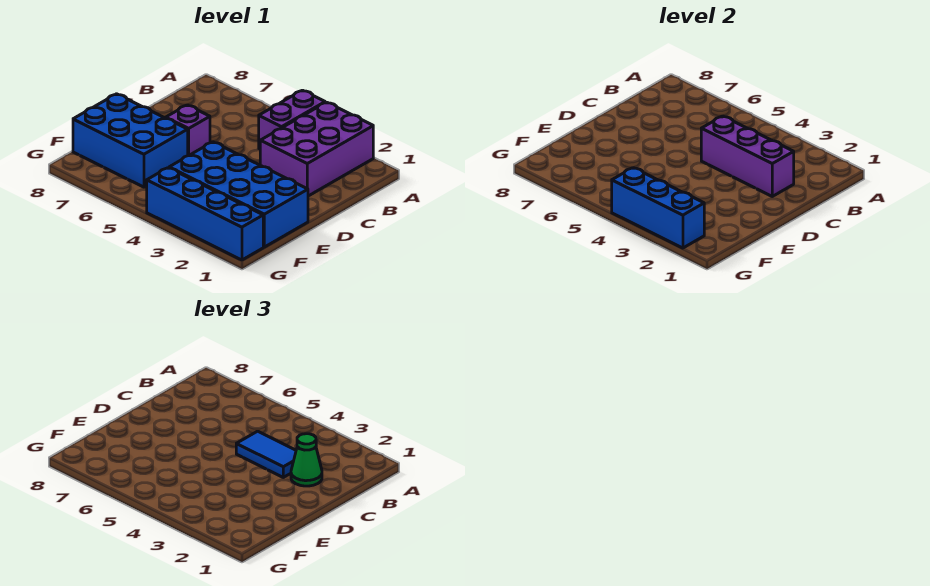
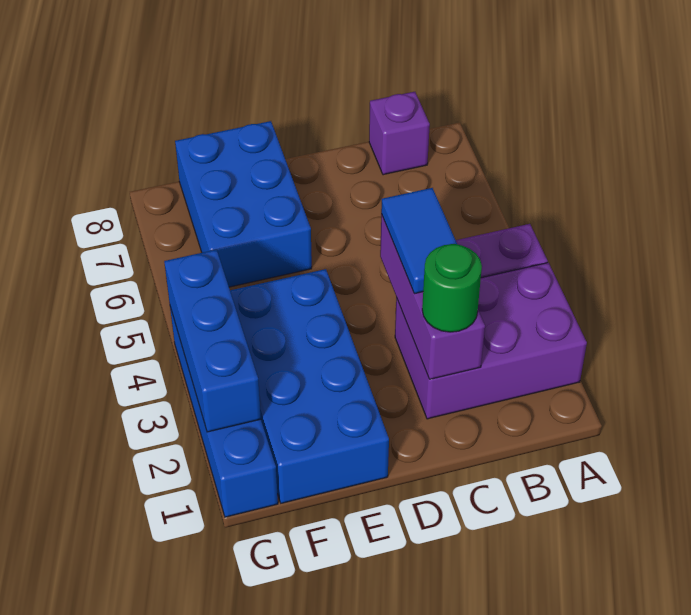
green 1x1 cone [291,434,322,486] -> green 1x1 round brick [422,244,482,332]
purple 1x1 brick [166,105,210,156] -> purple 1x1 brick moved to [369,92,430,175]

